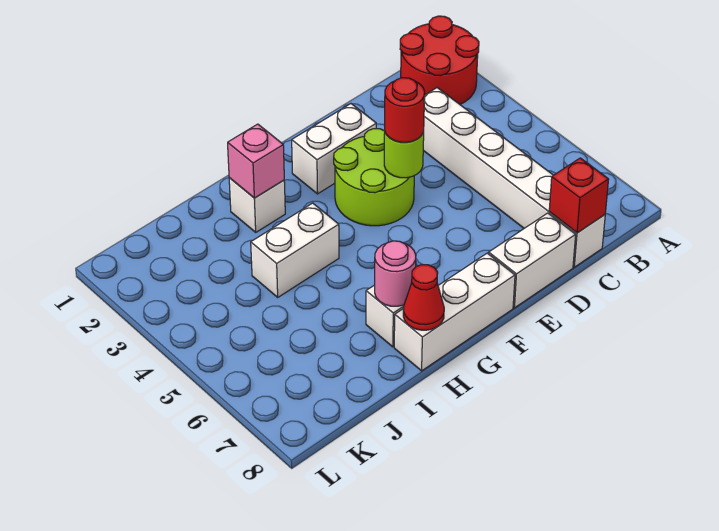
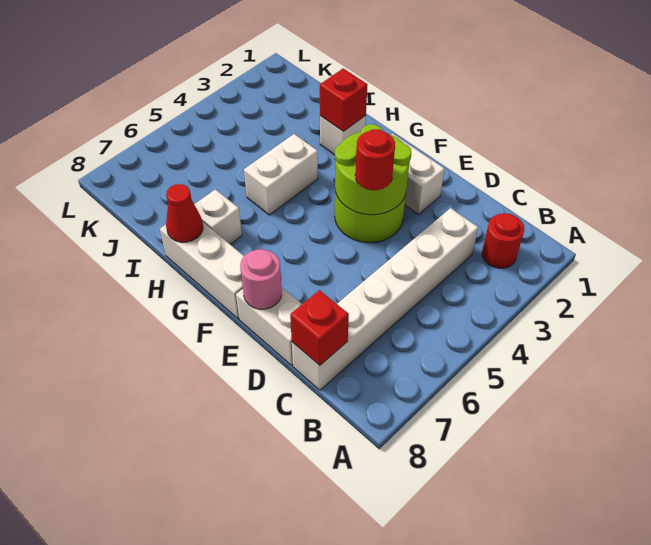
red 2x2 round brick [400,16,479,104] -> red 1x1 round brick [482,213,524,268]
lime 1x1 round brick [384,132,424,178] -> lime 2x2 round brick [335,124,411,215]
pink 1x1 brick [228,124,284,198] -> red 1x1 brick [320,68,368,131]
white 1x2 brick [251,203,339,297] -> white 1x2 brick turned to [244,134,318,215]
pink 1x1 round brick [375,241,416,306] -> pink 1x1 round brick moved to [240,249,282,309]

